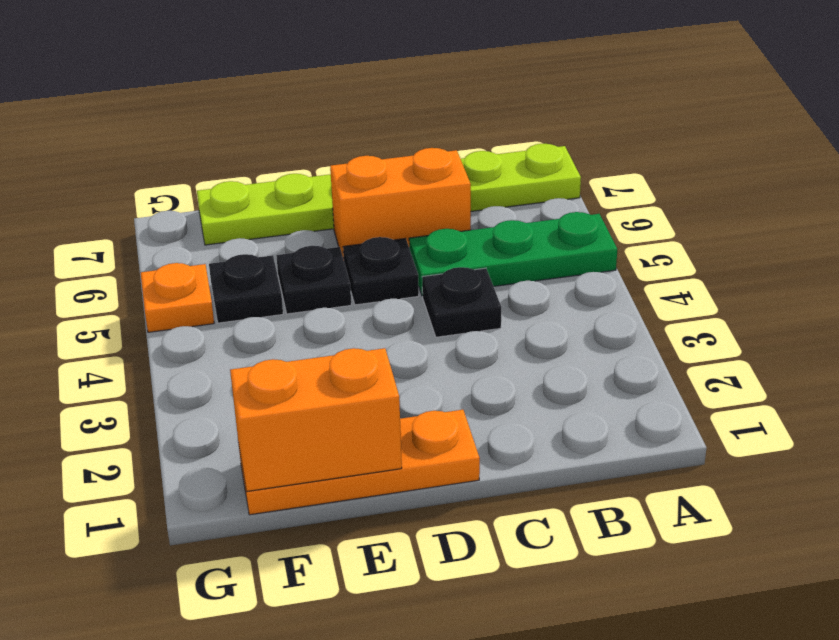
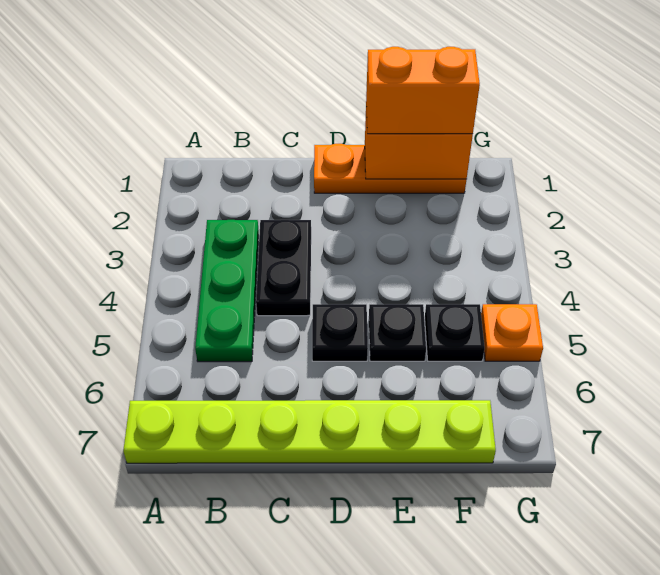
green 1x3 plate [409,212,617,296] -> green 1x3 plate turned to [195,220,259,362]
black 1x1 plate [422,267,501,337] -> black 1x2 plate [256,220,311,316]
orange 1x2 brick [330,148,471,260] -> orange 1x2 brick moved to [366,47,480,134]

